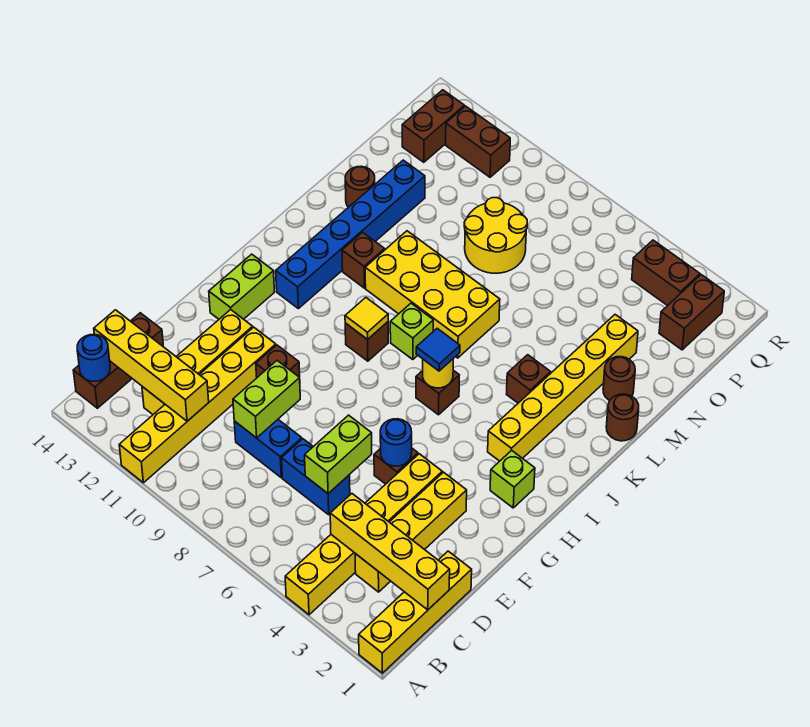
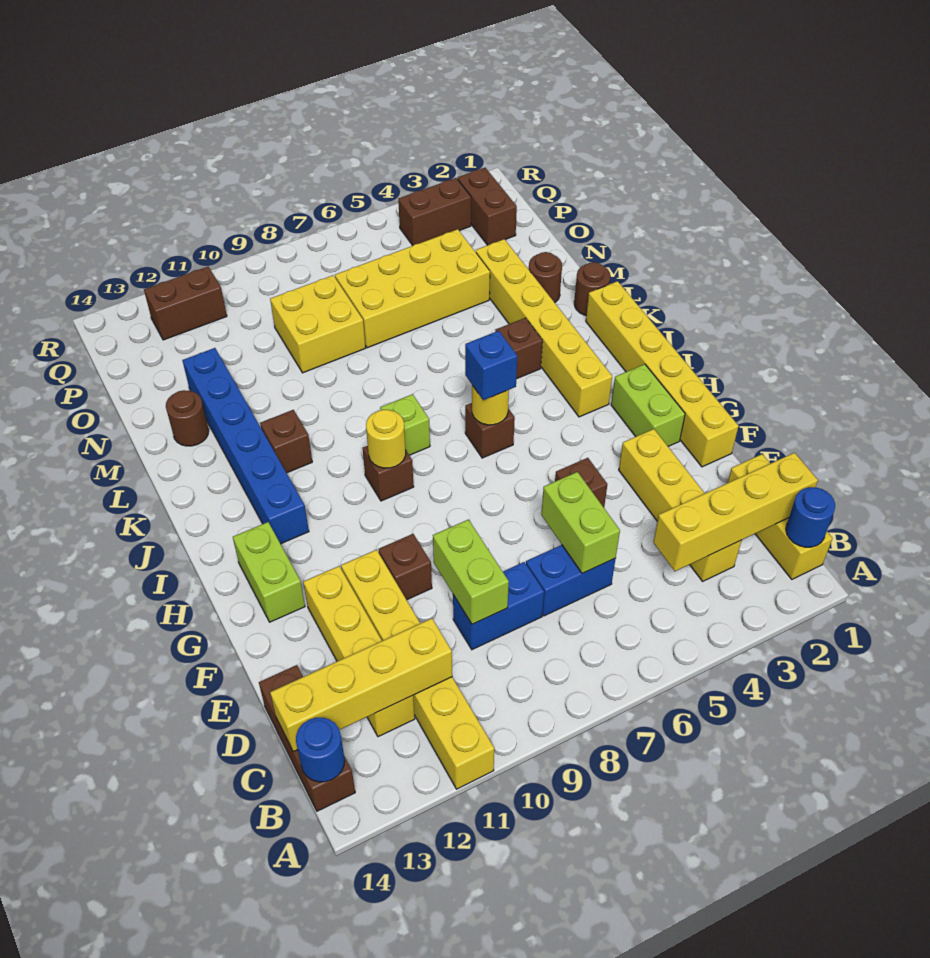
yellow 1x4 brick [359,551,472,673] -> yellow 1x3 brick [728,454,832,579]
yellow 1x6 brick [285,454,442,615] -> yellow 1x6 brick moved to [586,281,739,467]
blue 1x1 round brick [380,419,412,466] -> blue 1x1 round brick moved to [786,487,835,547]
lime 1x1 brick [490,450,535,508] -> lime 1x2 brick [611,364,685,446]
blue 1x1 tile [416,328,460,371] -> blue 1x1 brick [465,331,517,400]
yellow 1x1 tile [345,298,388,340] -> yellow 1x1 round brick [366,410,406,468]
yellow 2x4 brick [365,231,500,358] -> yellow 2x4 brick moved to [335,229,490,348]
yellow 2x2 round brick [464,198,527,273] -> yellow 2x2 brick [270,275,365,373]
brown 1x2 brick [402,90,464,162] -> none

